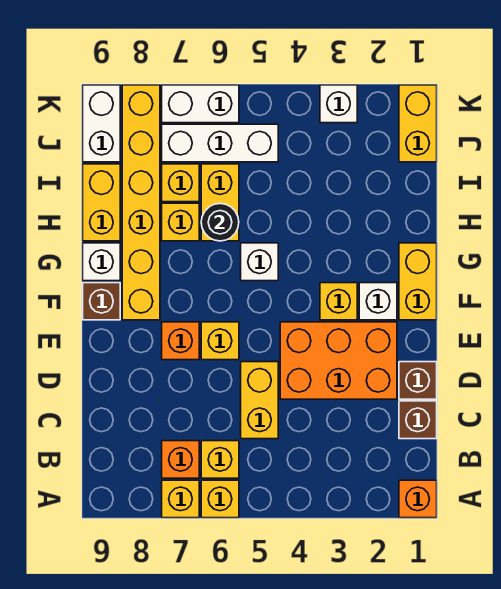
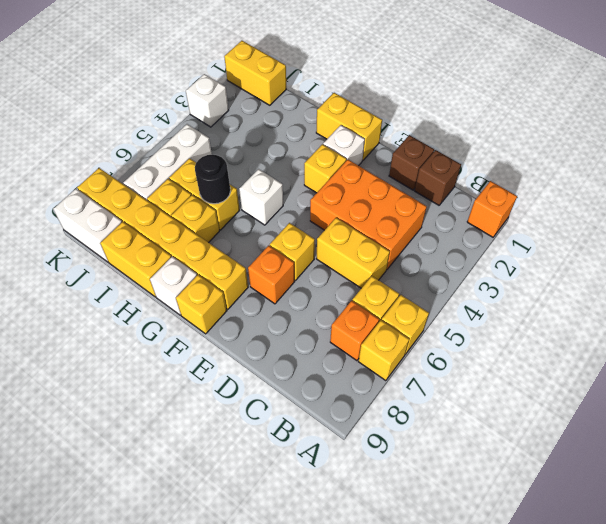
orange 2x3 brick [280,322,397,399] -> orange 2x3 brick turned to [310,160,427,270]
brown 1x1 brick [83,283,120,320] -> yellow 1x1 brick [176,275,227,334]
white 1x2 brick [162,85,239,123] -> none

